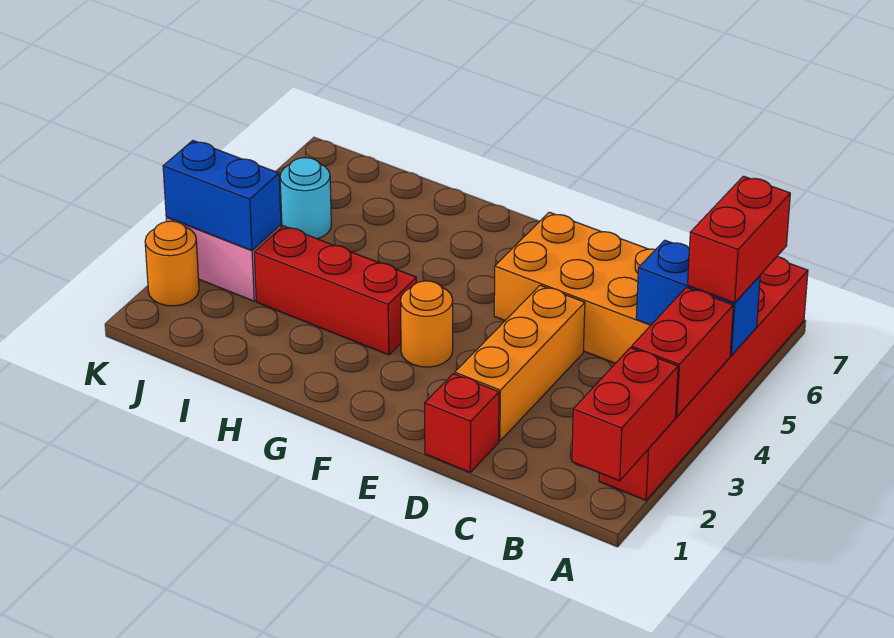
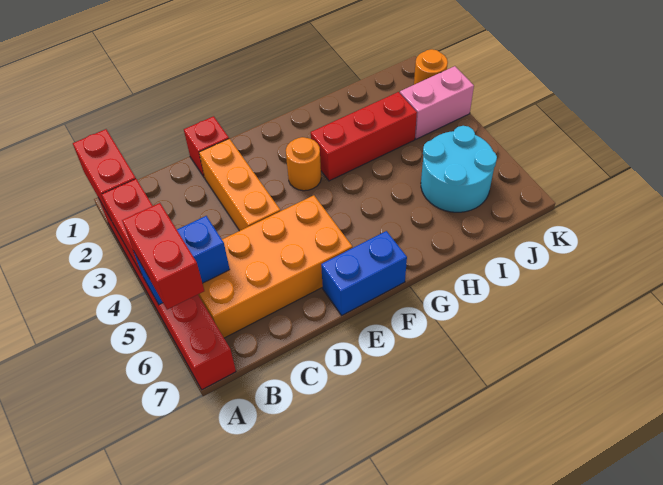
blue 1x2 brick [163,141,281,250] -> blue 1x2 brick moved to [321,231,407,315]
cyan 1x1 round brick [280,158,331,239] -> cyan 2x2 round brick [421,126,497,212]

